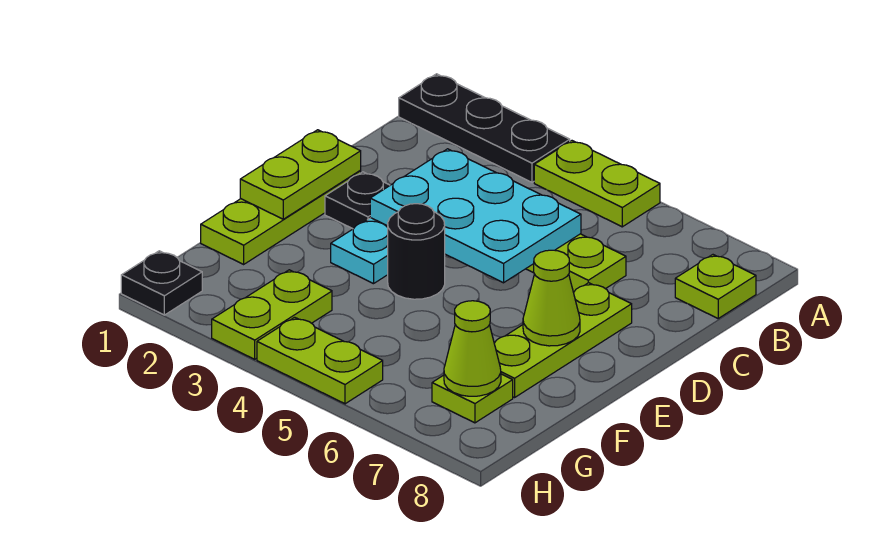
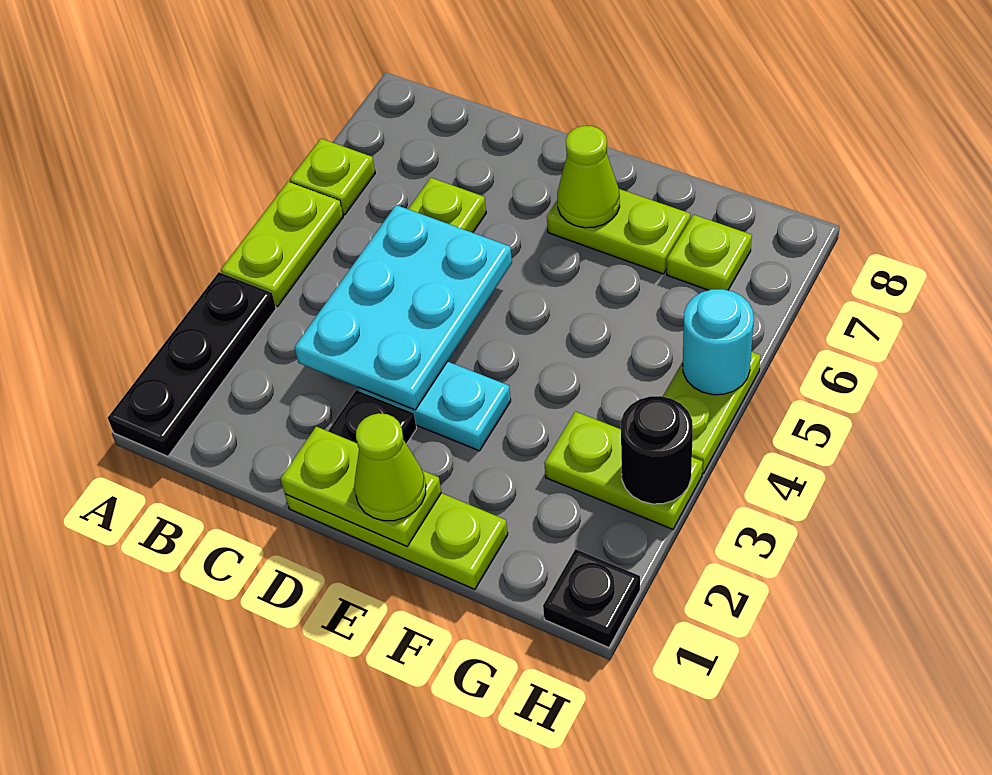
lime 1x1 plate [675,255,756,318] -> lime 1x1 plate moved to [290,139,375,215]
lime 1x3 plate [494,283,632,397] -> lime 1x2 plate [547,189,690,274]
black 1x1 round brick [388,204,445,299] -> black 1x1 round brick moved to [621,396,693,504]
lime 1x1 cone [444,301,501,396] -> lime 1x1 cone moved to [354,413,426,521]
none -> cyan 1x1 round brick [683,289,754,395]

